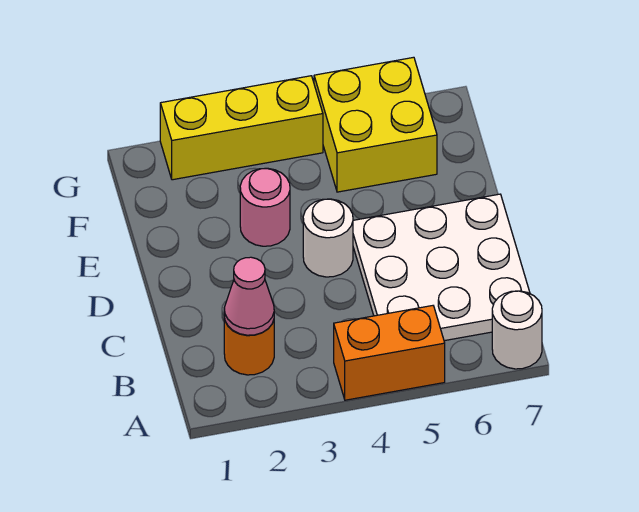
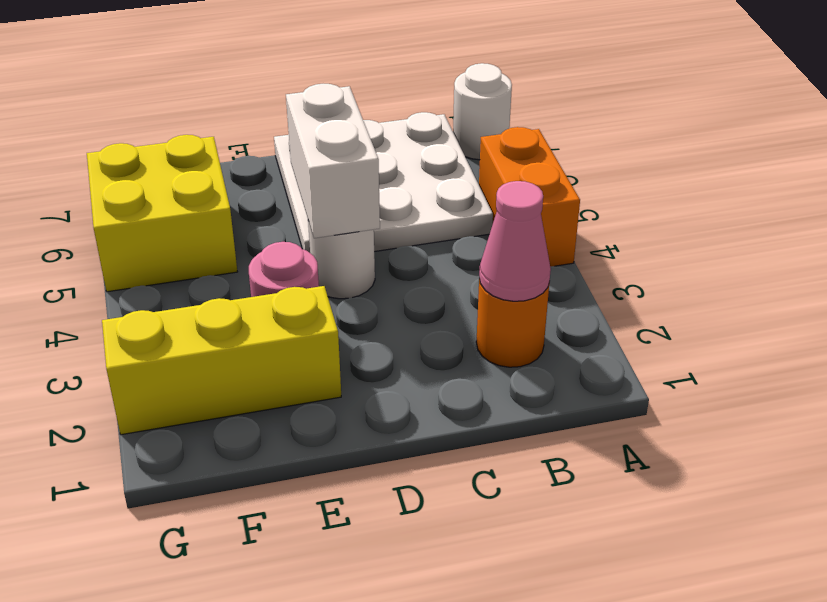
none -> white 1x2 brick [286,84,380,238]
yellow 1x3 brick [160,76,323,180] -> yellow 1x3 brick turned to [102,286,341,435]

